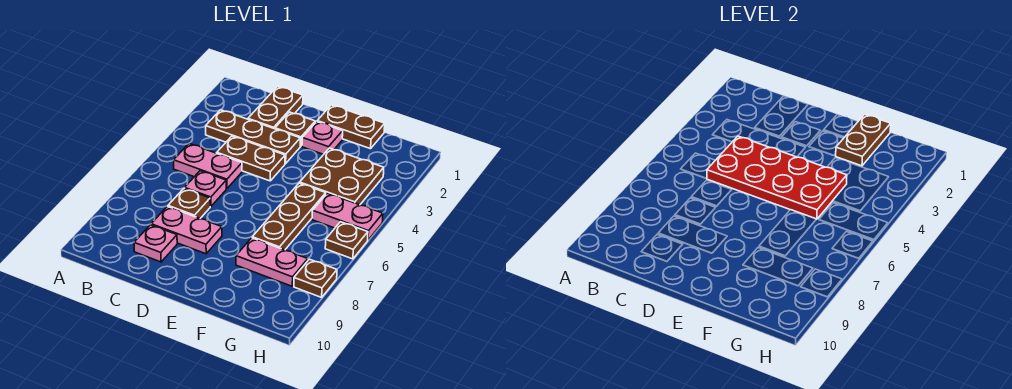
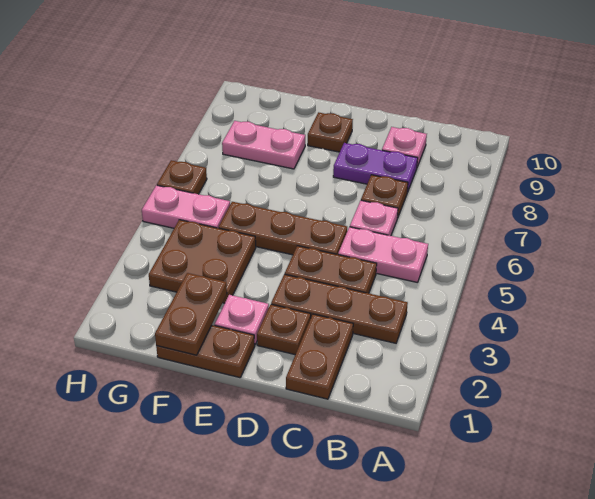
red 2x4 plate [707,136,847,219] -> none
pink 1x2 plate [151,206,222,254] -> purple 1x2 plate [333,143,418,192]
brown 1x3 plate [252,183,326,250] -> brown 1x3 plate turned to [219,202,347,255]
brown 1x1 plate [294,259,337,297] -> brown 1x1 plate moved to [308,112,353,152]

